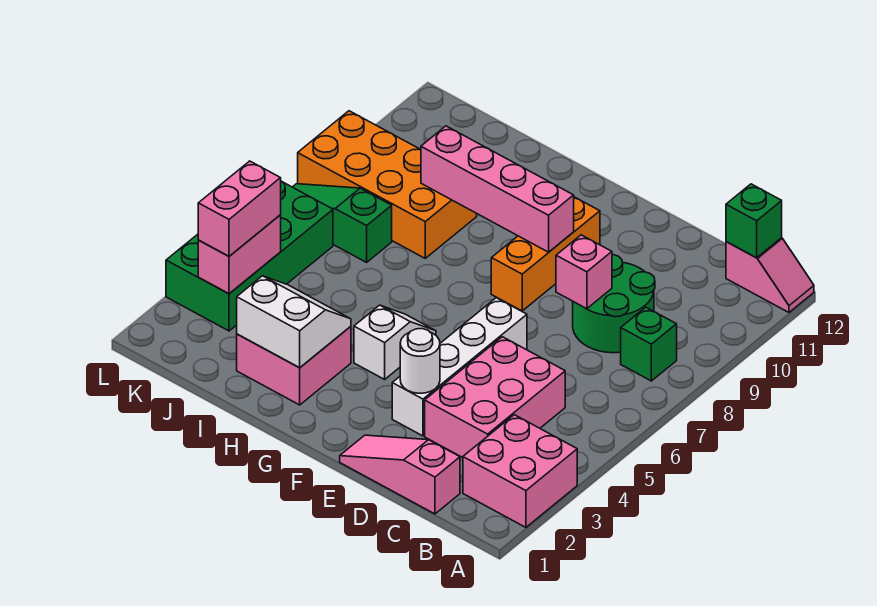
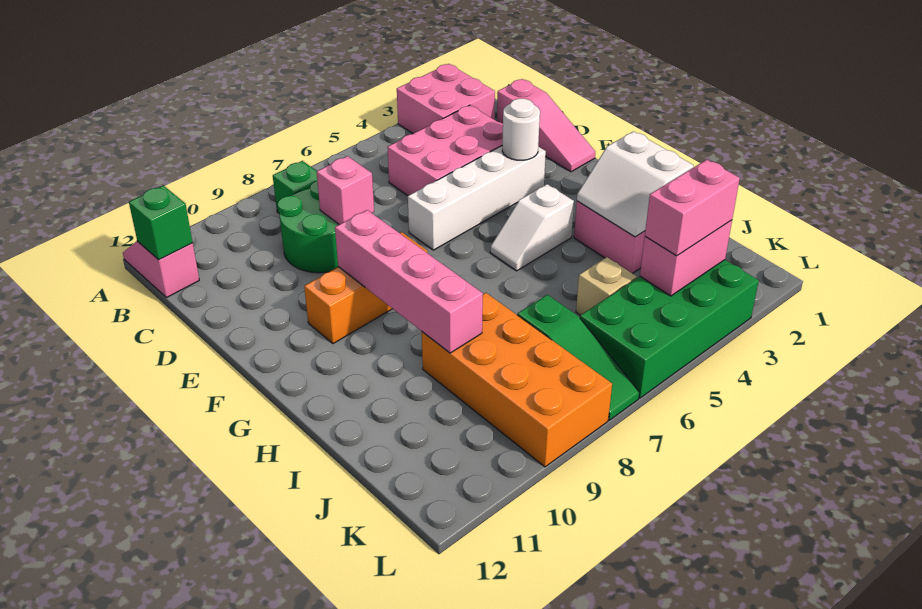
none -> tan 1x1 brick [576,257,637,315]

